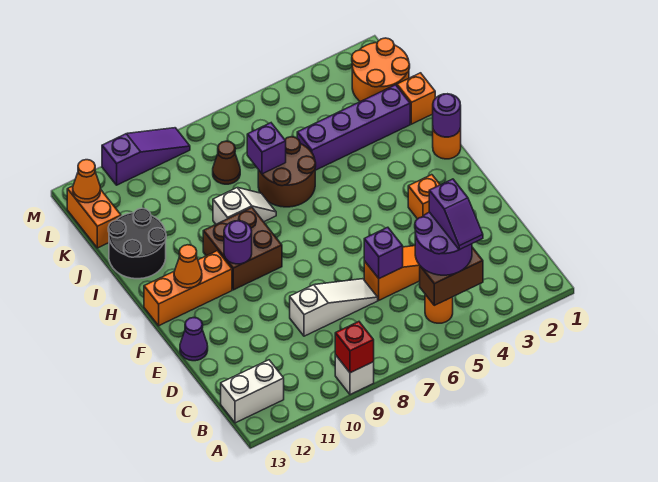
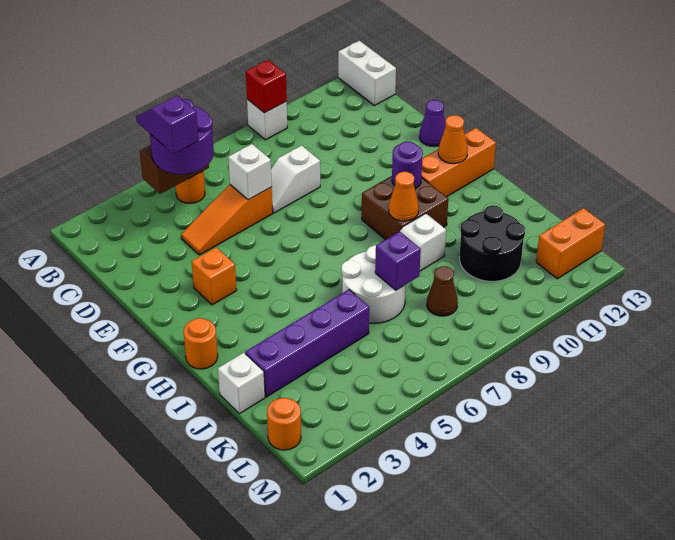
white 1x2 brick [221,360,284,423] -> white 1x2 brick turned to [338,41,396,106]
purple 1x1 brick [364,227,403,278] -> white 1x1 brick [228,144,272,200]
white 1x3 slope [290,279,378,336] -> white 1x2 slope [271,145,320,213]
purple 1x1 round brick [433,94,461,137] -> none
brown 2x2 round brick [258,137,316,207] -> white 2x2 round brick [341,245,406,323]
black 2x2 round brick [108,208,166,279] -> black 2x2 round brick moved to [459,205,525,281]
orange 1x1 brick [397,73,435,124] -> white 1x1 brick [218,353,265,414]
orange 2x2 round brick [352,38,410,102] -> orange 1x1 round brick [267,398,301,450]
orange 1x2 brick [67,186,121,248] -> orange 1x2 brick turned to [536,208,605,279]
orange 1x1 cone [73,160,100,203] -> orange 1x1 cone moved to [389,172,419,221]
purple 1x3 slope [102,128,190,185] -> none

